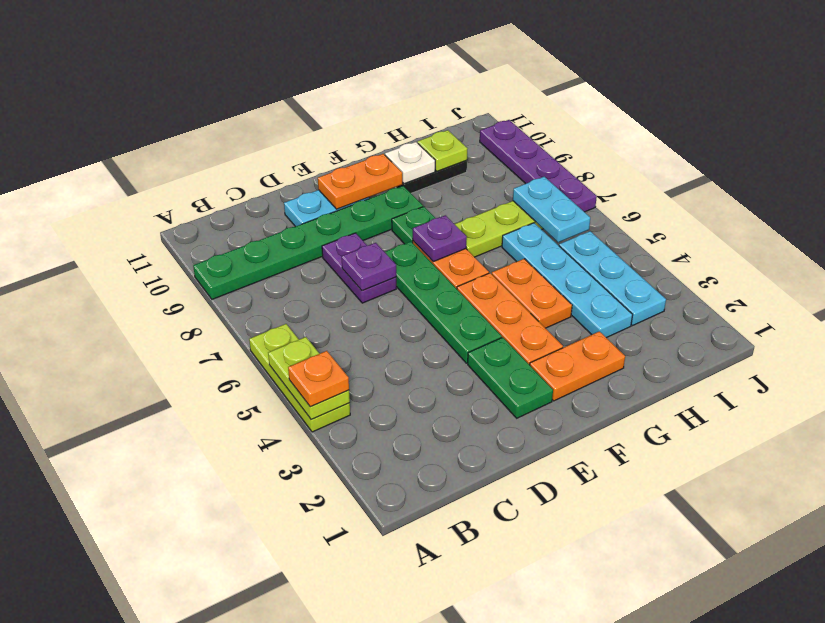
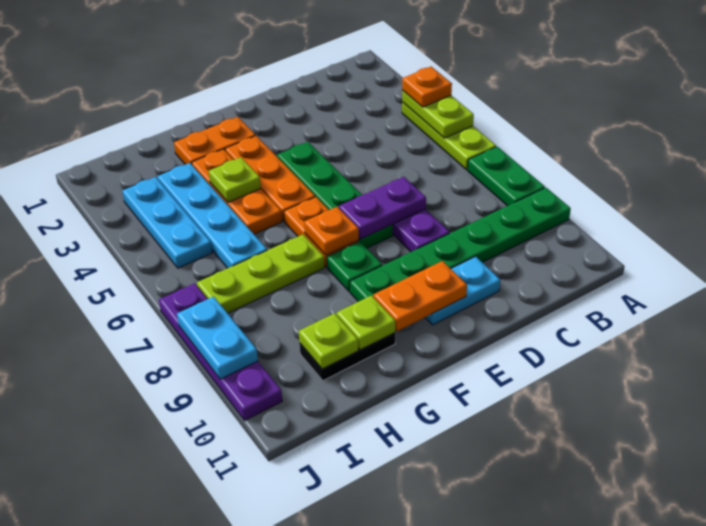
purple 1x1 plate [342,243,396,291] -> purple 1x2 plate [339,177,426,239]
green 1x2 plate [468,337,553,418] -> green 1x2 plate moved to [468,147,545,206]
purple 1x1 plate [413,215,467,262] -> orange 1x1 plate [304,207,359,255]
orange 1x2 plate [492,259,572,328] -> orange 1x3 plate [192,149,282,234]
none -> lime 1x1 plate [209,157,261,202]
white 1x1 plate [385,142,435,184] -> lime 1x1 plate [337,295,395,350]
cyan 1x2 plate [513,177,590,242] -> cyan 1x2 plate moved to [177,297,258,379]

